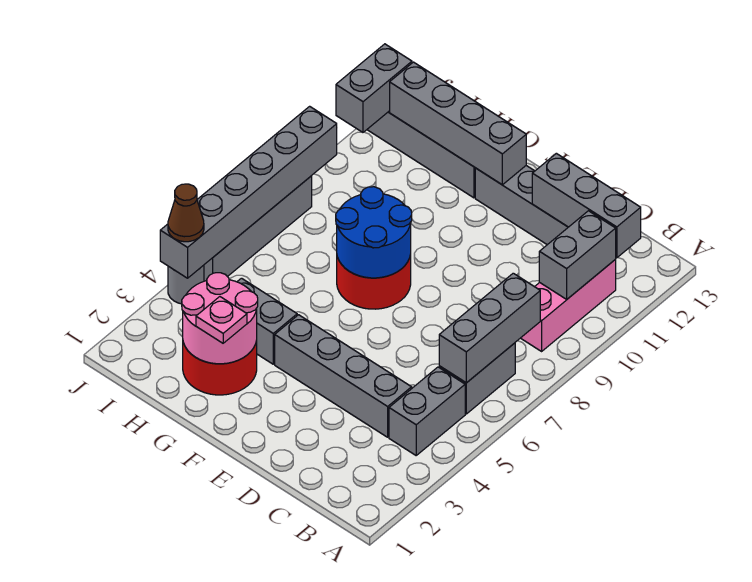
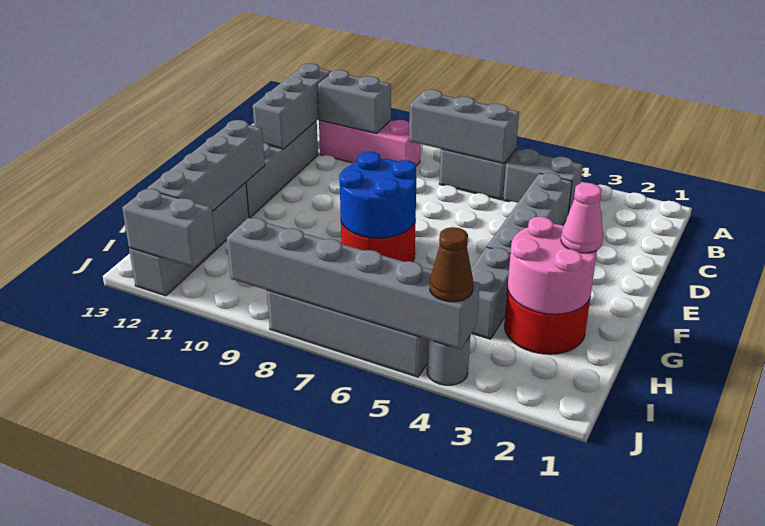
pink 1x1 plate [196,297,247,343] -> pink 1x1 cone [561,183,603,253]

